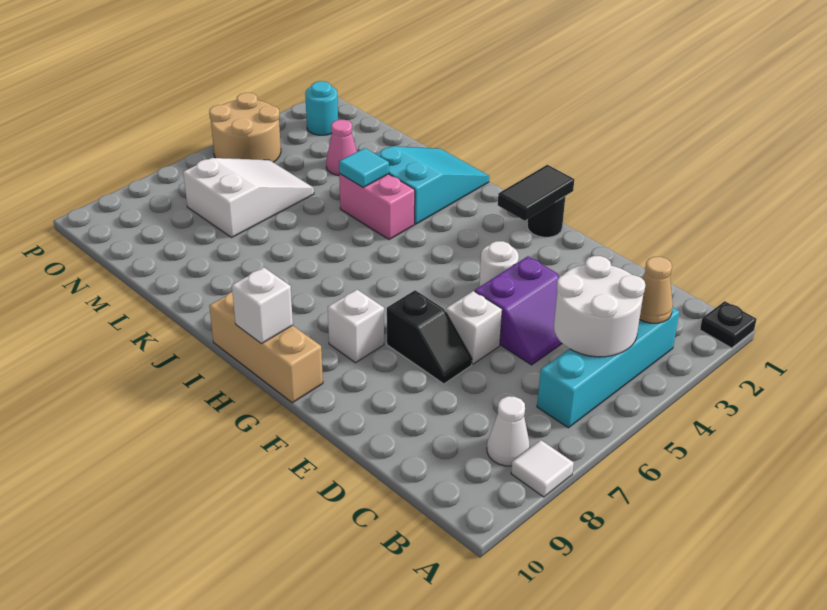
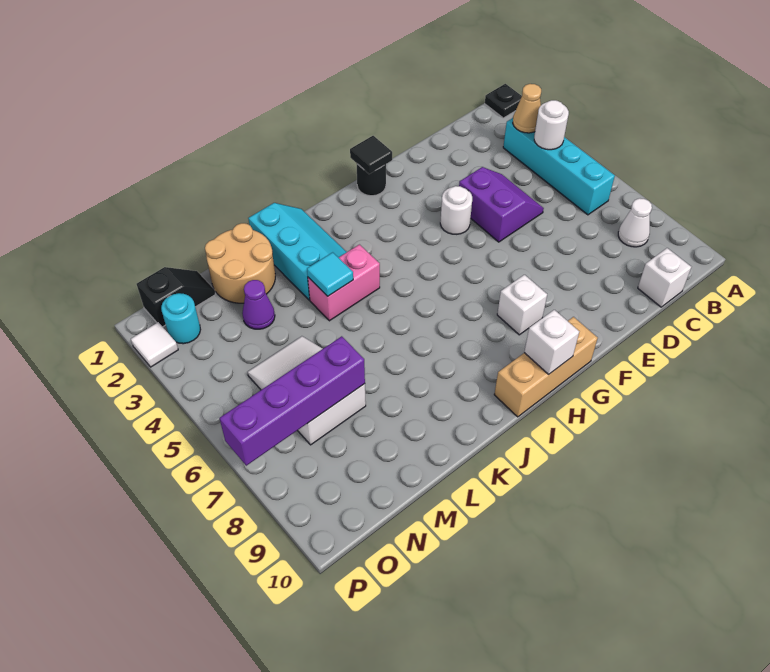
white 1x1 tile [511,440,574,497] -> white 1x1 tile moved to [131,322,178,367]
white 2x2 round brick [554,256,645,357] -> white 1x1 round brick [534,100,569,150]
white 1x1 brick [446,291,502,364] -> white 1x1 brick moved to [638,248,691,307]
black 1x2 slope [387,290,472,384] -> black 1x2 slope moved to [137,267,215,327]
black 1x2 tile [498,165,574,221] -> black 1x1 tile [350,136,392,174]
cyan 2x3 slope [376,146,489,224] -> cyan 2x3 slope turned to [248,203,346,300]
pink 1x1 cone [326,120,357,175] -> purple 1x1 cone [242,280,275,329]
none -> purple 1x4 brick [219,336,365,466]
tan 2x2 round brick [209,93,281,162] -> tan 2x2 round brick moved to [205,223,275,303]

